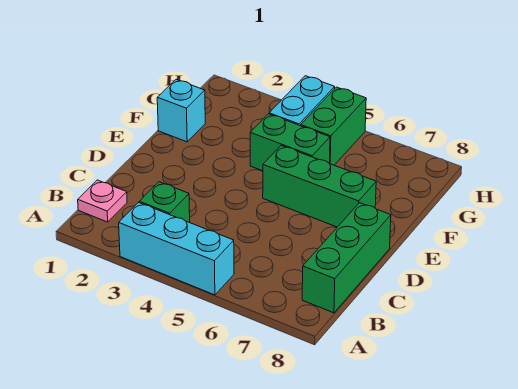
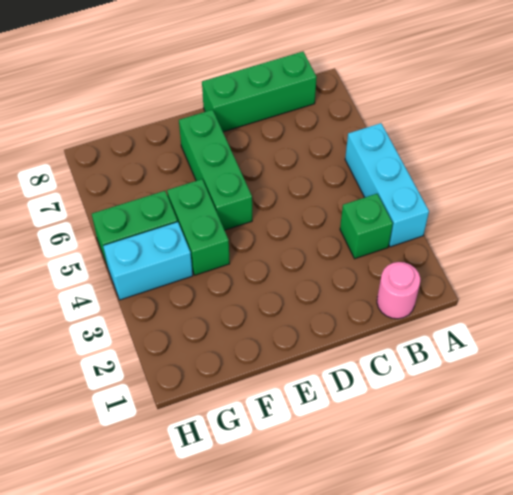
pink 1x1 plate [78,180,127,222] -> pink 1x1 round brick [377,262,420,319]
cyan 1x1 brick [157,80,205,142] -> none

